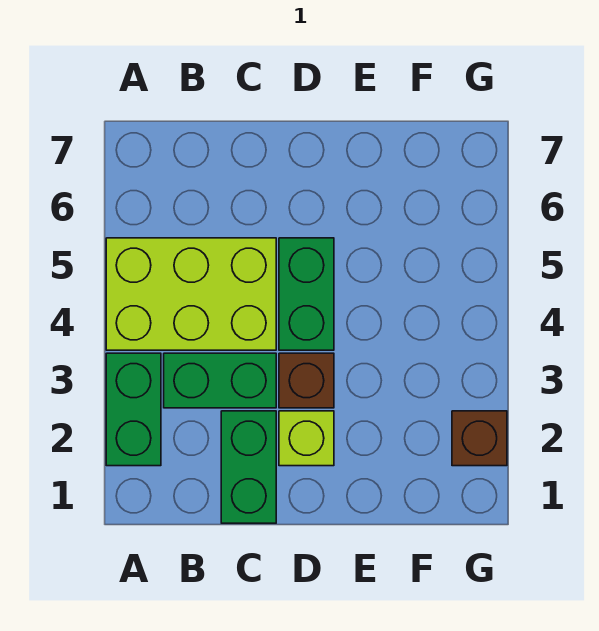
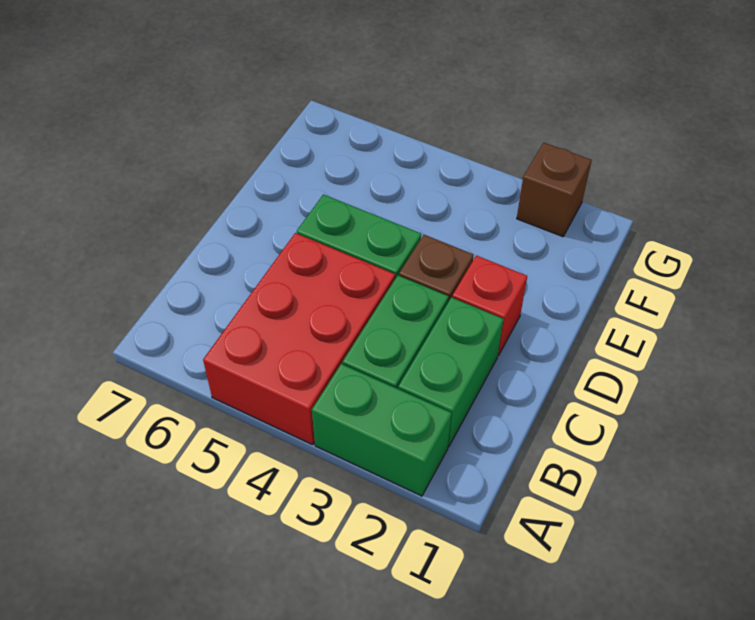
lime 2x3 brick [106,238,276,350] -> red 2x3 brick [203,233,395,445]
green 1x2 brick [221,411,276,523] -> green 1x2 brick turned to [398,297,504,447]
lime 1x1 brick [279,411,334,466] -> red 1x1 brick [452,255,527,356]

